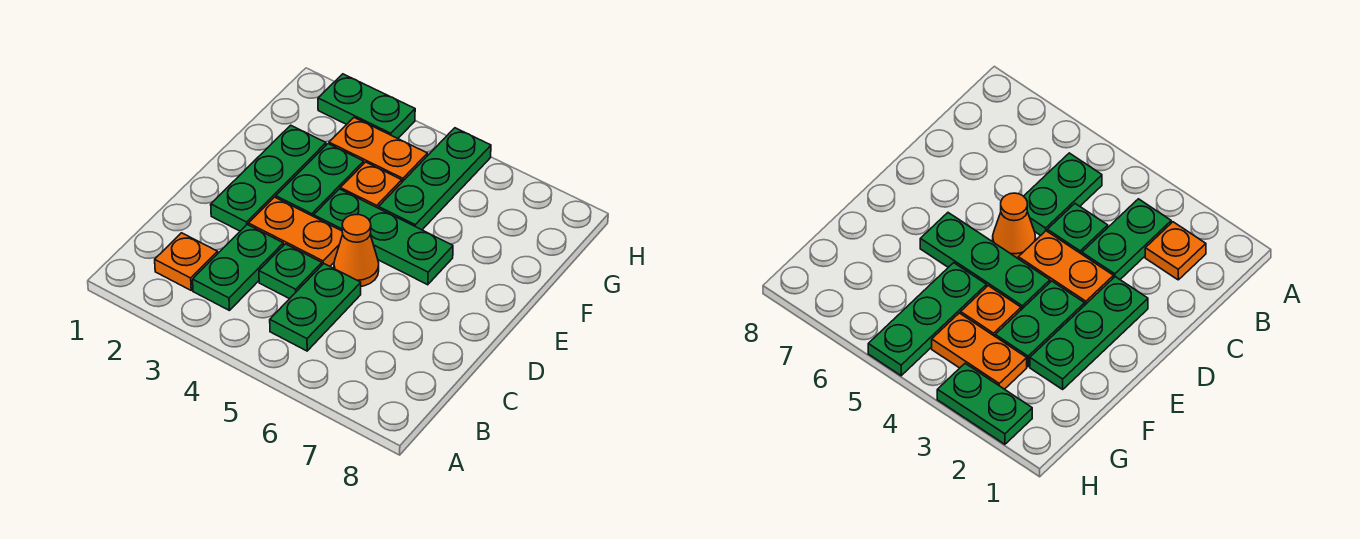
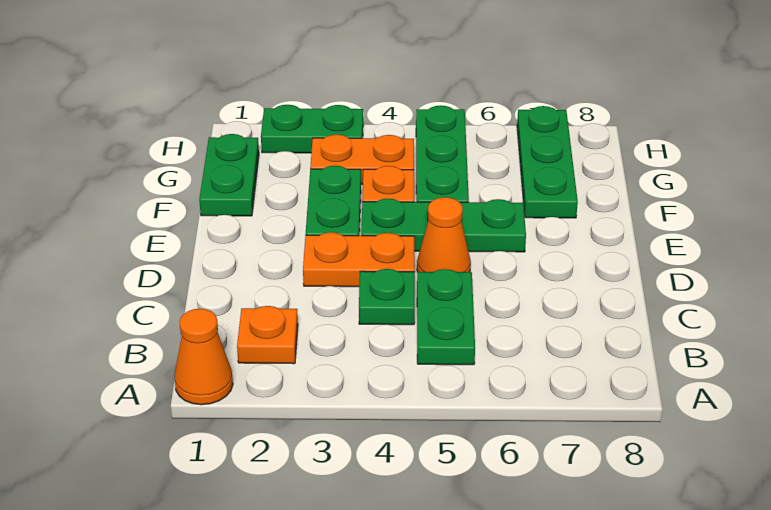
none -> orange 1x1 cone [174,309,233,405]
green 1x2 plate [193,225,283,311] -> green 1x2 plate moved to [199,134,259,216]
green 1x3 plate [211,125,326,231] -> green 1x3 plate moved to [517,106,578,218]

